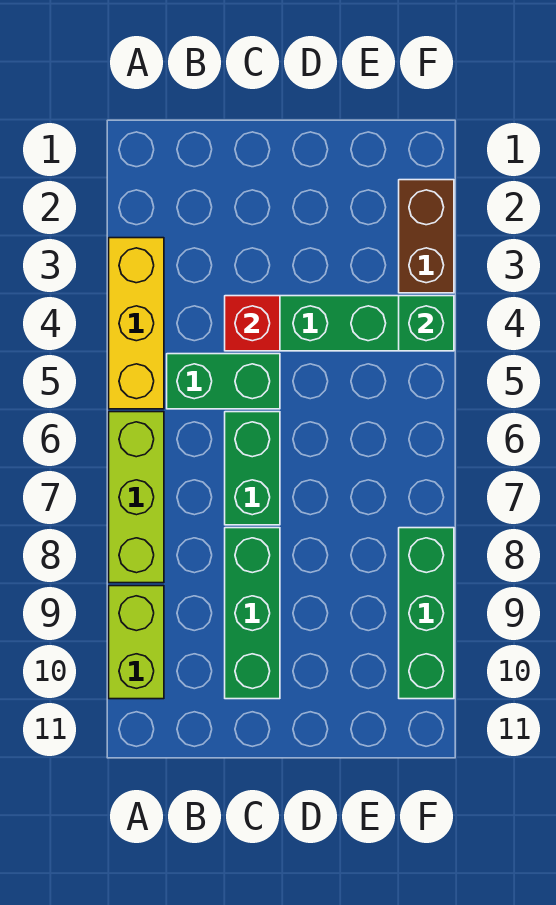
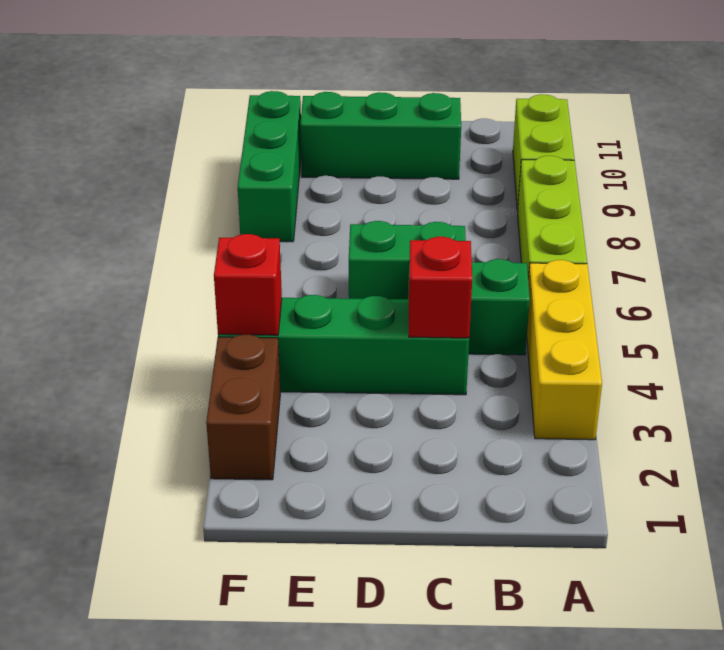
green 1x2 brick [225,412,280,525] -> green 1x2 brick turned to [349,221,466,299]
green 1x3 brick [225,528,280,699] -> green 1x3 brick turned to [300,92,461,179]
green 1x1 brick [399,296,454,351] -> red 1x1 brick [214,234,282,335]

